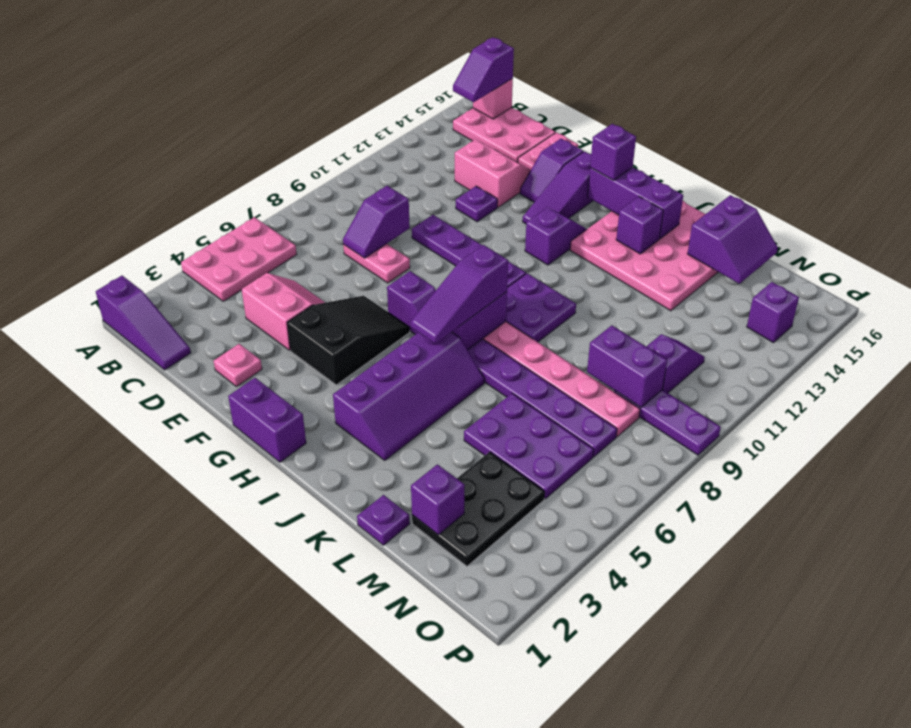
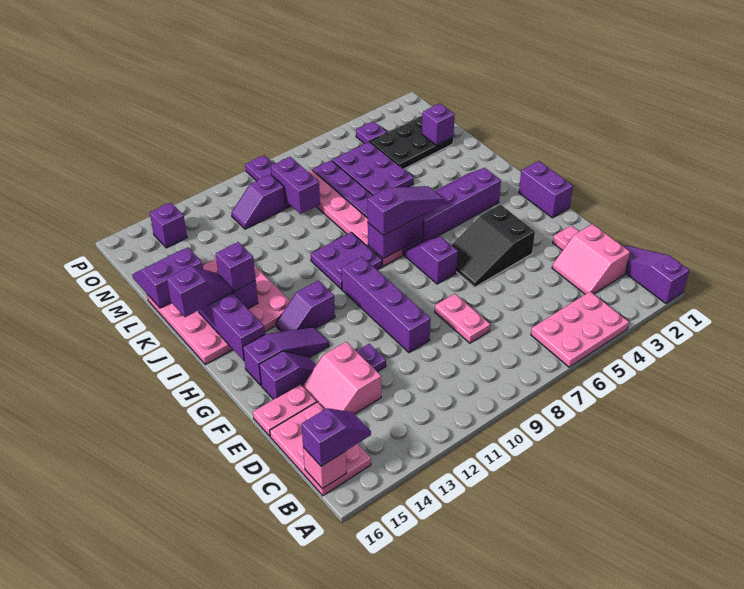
pink 2x2 slope [242,273,325,350] -> pink 2x2 slope moved to [552,224,630,294]
purple 1x2 slope [343,186,410,258] -> purple 1x2 slope moved to [167,266,232,317]
purple 1x4 plate [412,215,526,288] -> purple 1x4 brick [342,257,431,353]
purple 1x1 brick [590,124,636,180] -> purple 1x1 brick moved to [216,242,256,292]
purple 1x1 plate [357,495,410,545] -> purple 1x1 plate moved to [356,121,387,144]

